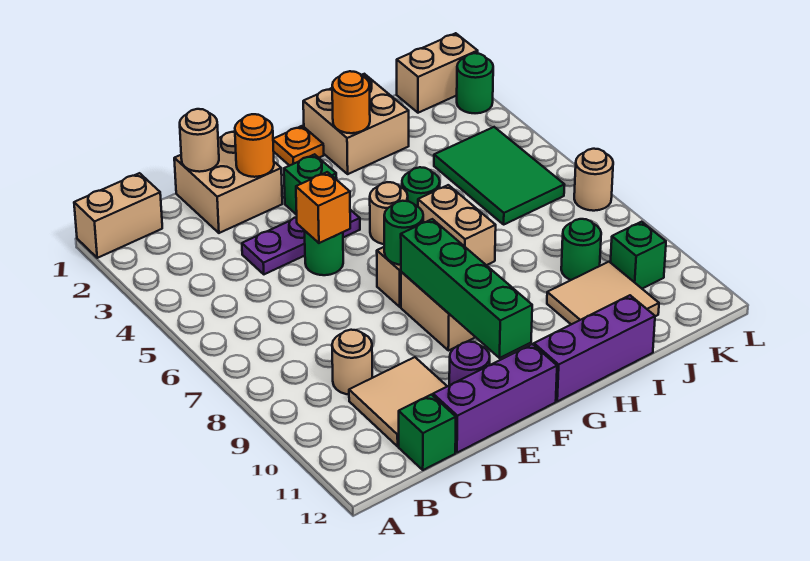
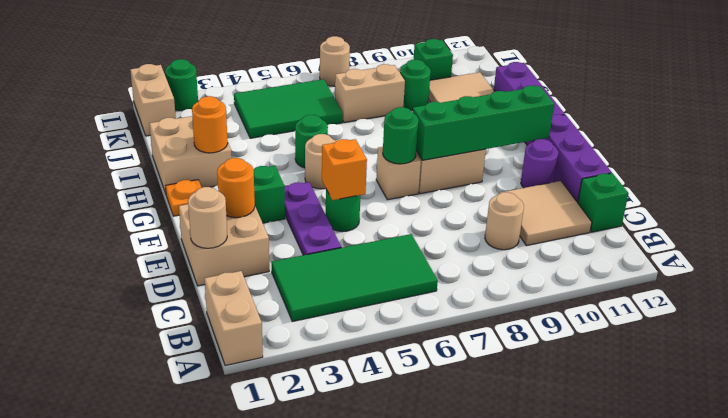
none -> green 2x4 tile [272,234,438,321]
tan 1x2 brick [418,185,496,265] -> tan 1x2 brick moved to [335,64,405,123]

